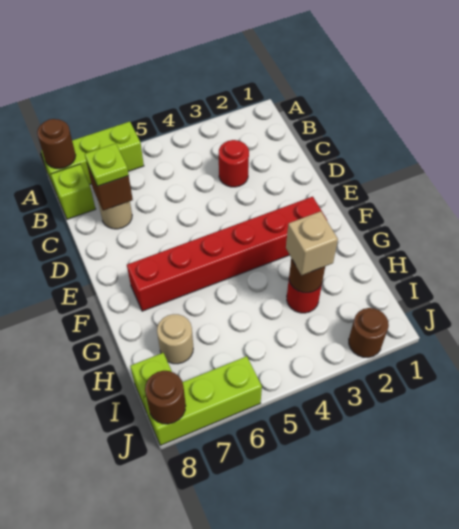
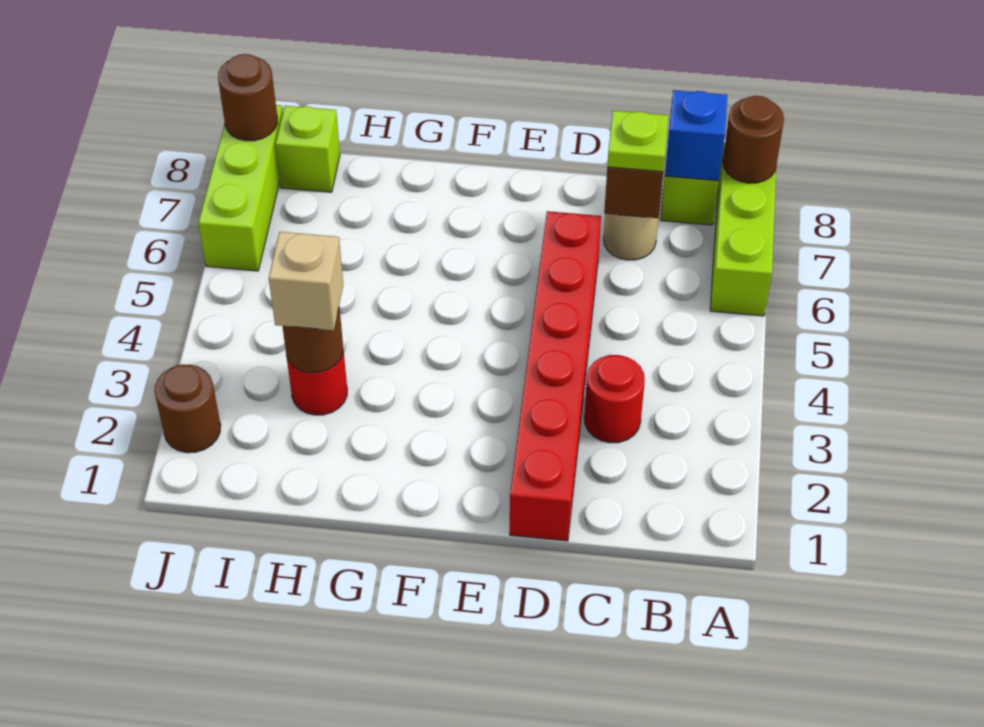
none -> blue 1x1 brick [665,90,727,181]
red 1x6 brick [127,197,327,311] -> red 1x6 brick moved to [510,211,601,541]
tan 1x1 round brick [157,314,193,364] -> none

